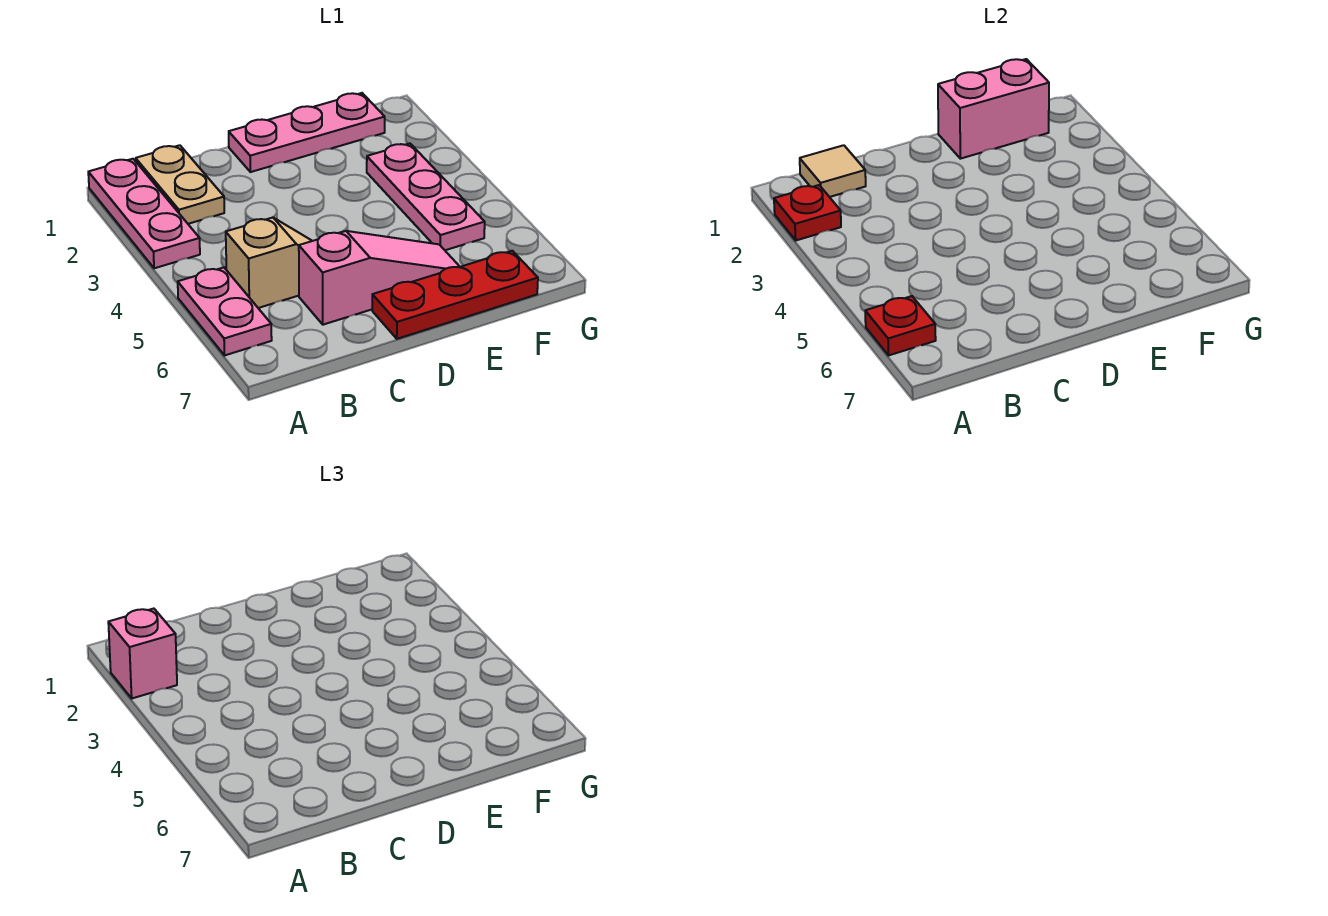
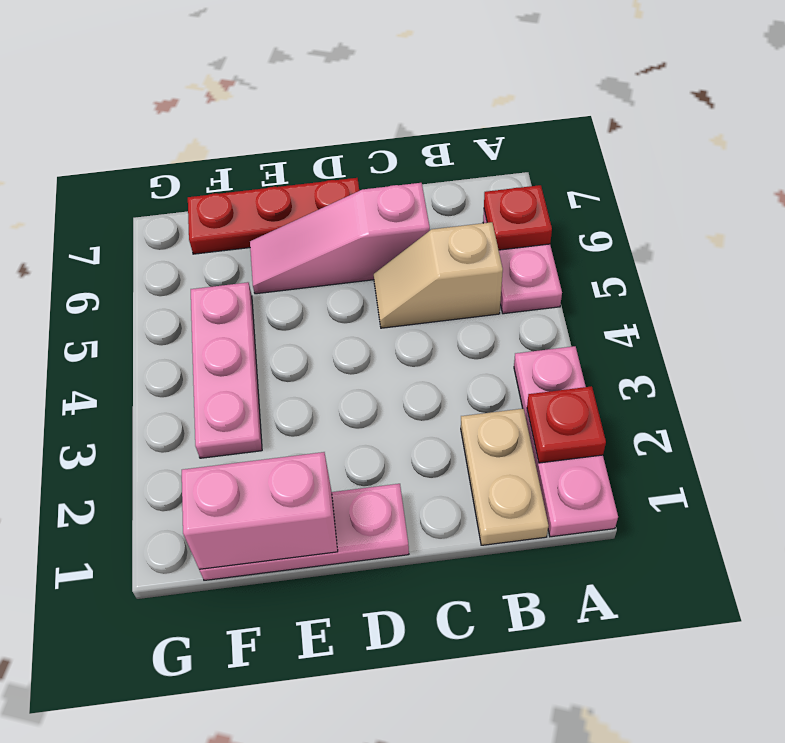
pink 1x1 brick [108,609,177,698] -> none
tan 1x1 tile [800,145,866,197] -> none

